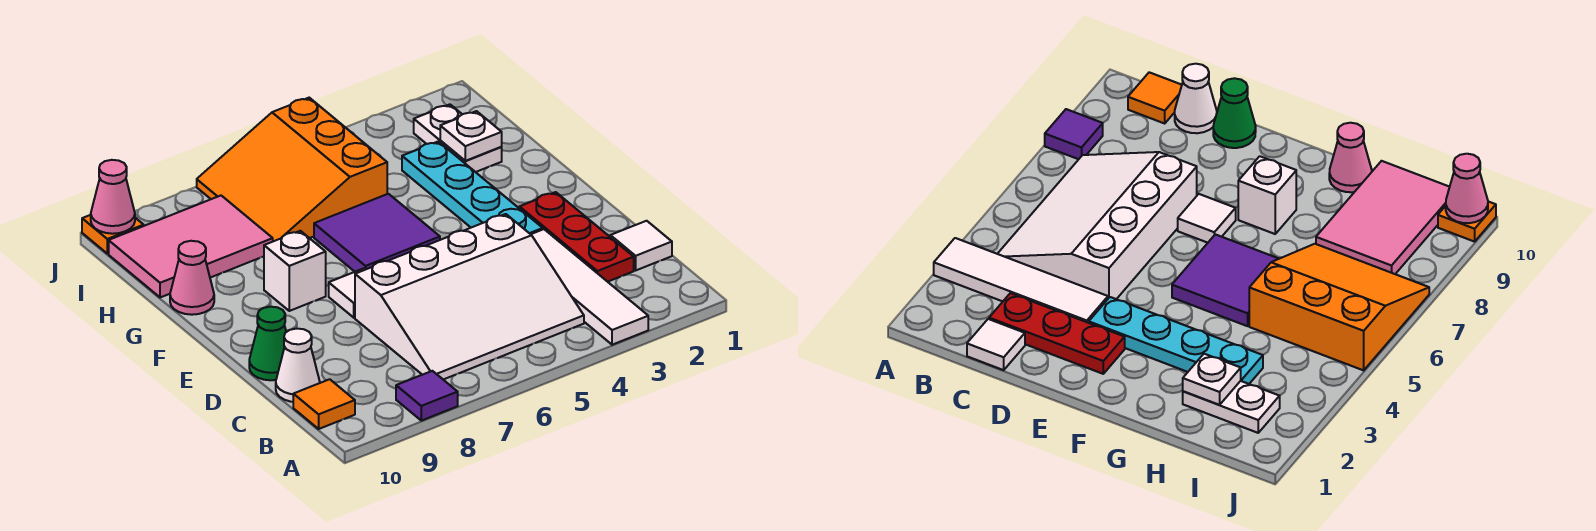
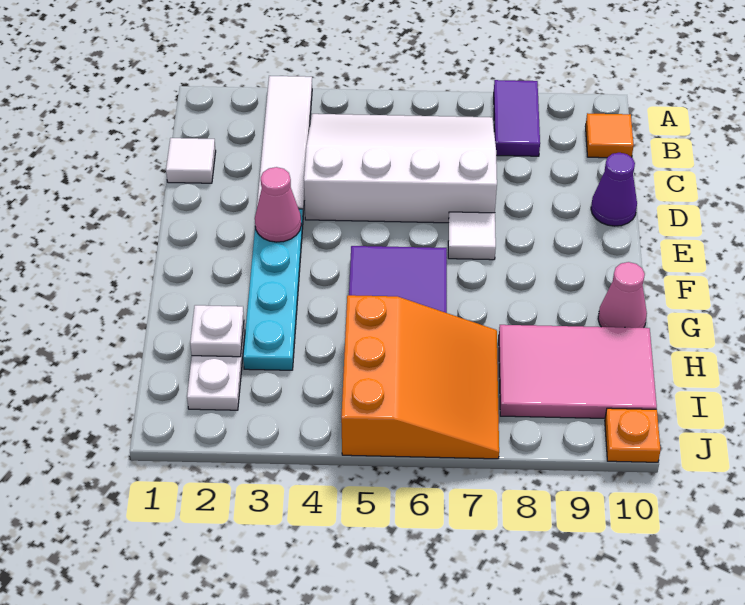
purple 1x1 tile [396,371,458,421] -> purple 1x2 tile [494,80,540,156]
red 1x3 plate [519,192,634,282] -> none
white 1x1 cone [276,329,320,402] -> none
green 1x1 cone [249,307,286,380] -> purple 1x1 cone [591,153,637,226]
white 1x1 brick [264,231,326,311] -> none
pink 1x1 cone [91,160,135,234] -> pink 1x1 cone moved to [255,167,301,242]

